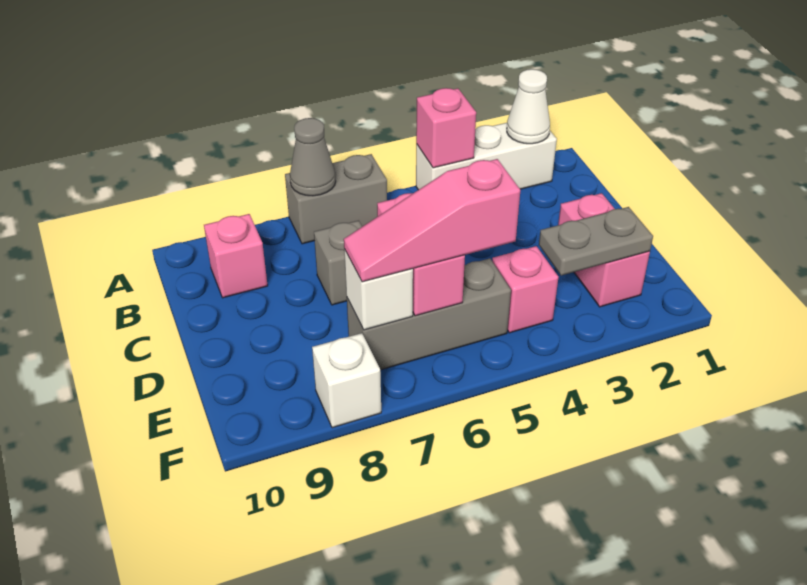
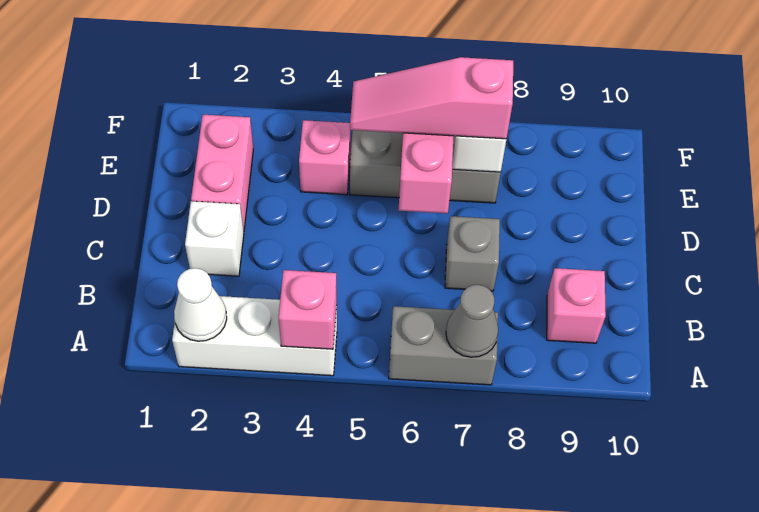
grey 1x2 plate [539,207,653,275] -> none
pink 1x3 slope [344,159,520,282] -> pink 1x3 slope turned to [350,57,513,139]
white 1x1 brick [312,333,381,428] -> white 1x1 brick moved to [185,201,244,276]

